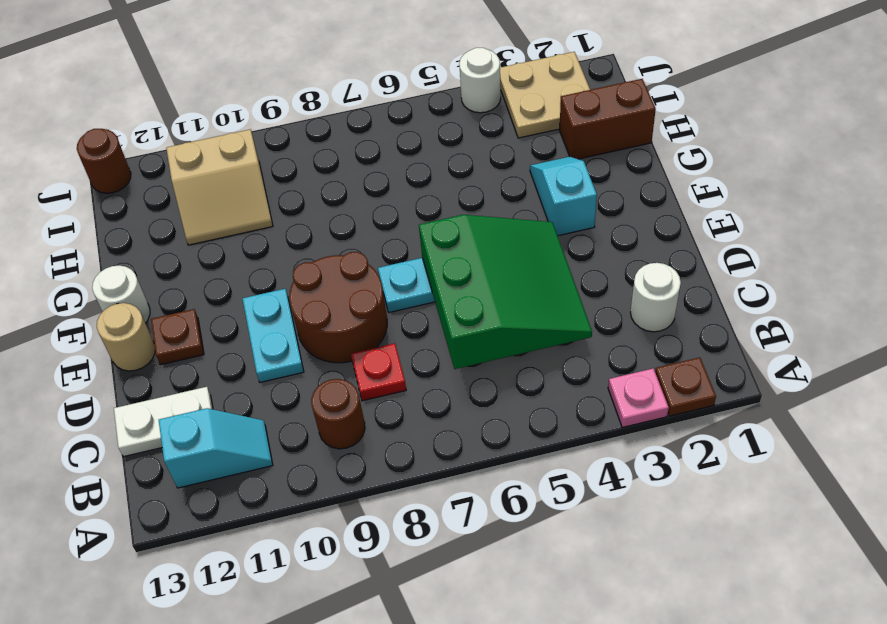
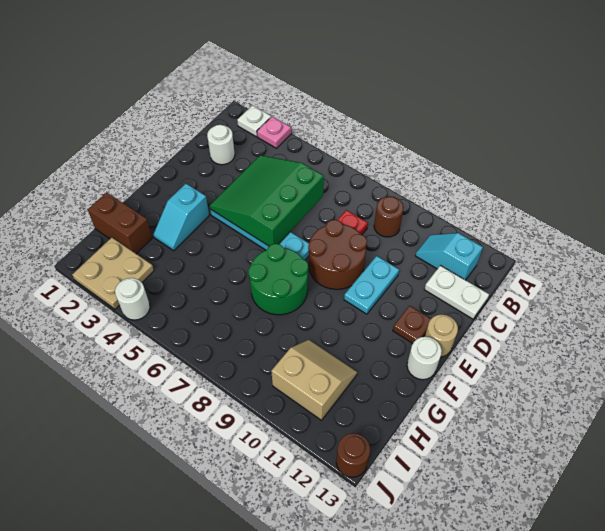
brown 1x1 plate [655,357,716,416] -> white 1x1 plate [237,105,271,137]
none -> green 2x2 round brick [248,244,308,315]

